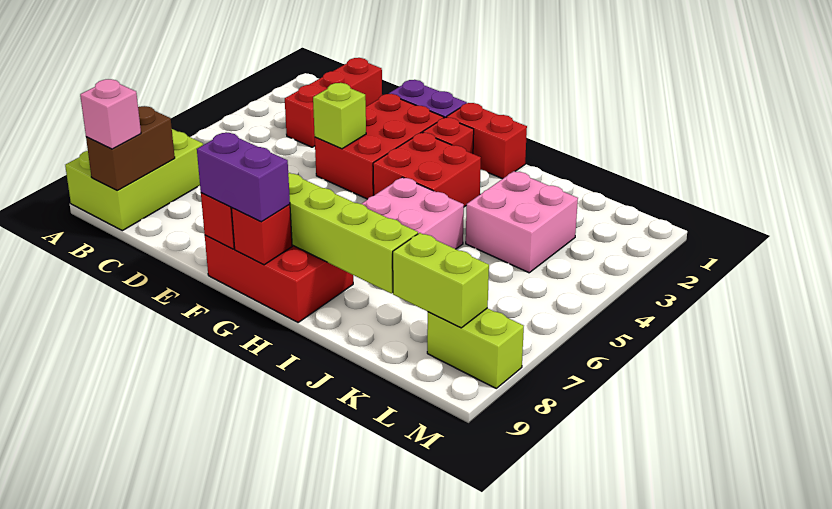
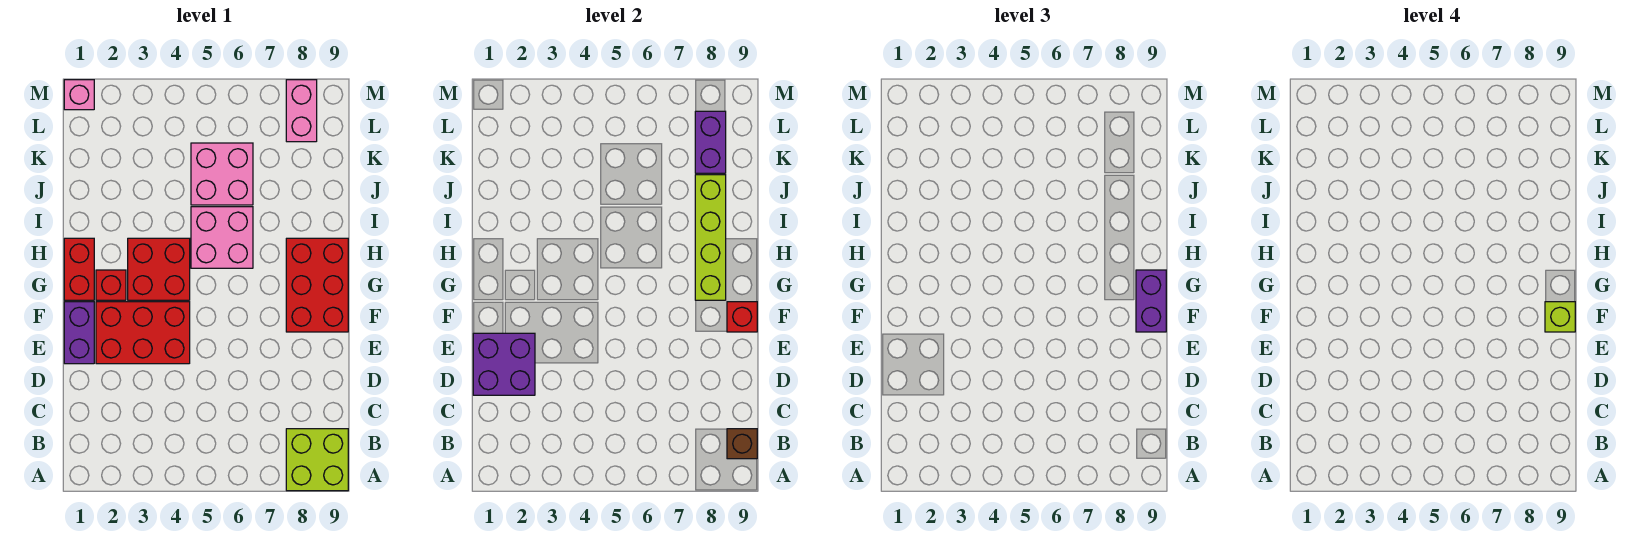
lime 2x3 brick [65,129,203,231] -> lime 2x2 brick [286,429,348,491]
brown 1x2 brick [86,106,175,190] -> brown 1x1 brick [727,429,757,459]
pink 1x1 brick [80,79,141,149] -> pink 1x1 brick moved to [64,80,94,110]
red 1x3 brick [285,58,382,147] -> none
none -> purple 2x2 brick [473,333,535,395]
lime 1x1 brick [313,83,366,149] -> lime 1x1 brick moved to [1545,302,1575,332]
red 1x1 brick [231,204,292,265] -> none
pink 2x2 brick [466,171,578,273] -> pink 2x2 brick moved to [191,143,253,205]
lime 1x2 brick [393,233,489,328] -> purple 1x2 brick [695,111,726,173]
lime 1x2 brick [427,308,524,388] -> pink 1x2 brick [286,80,317,142]

